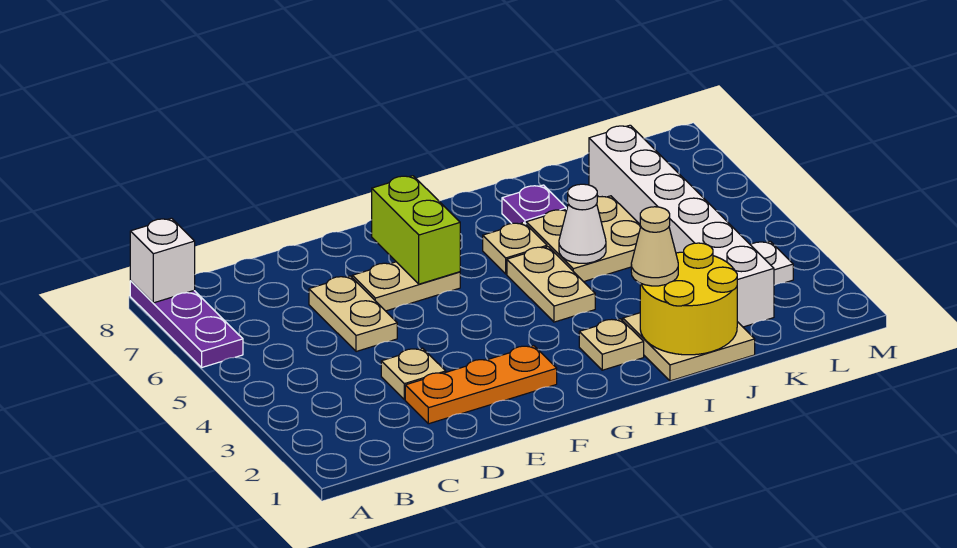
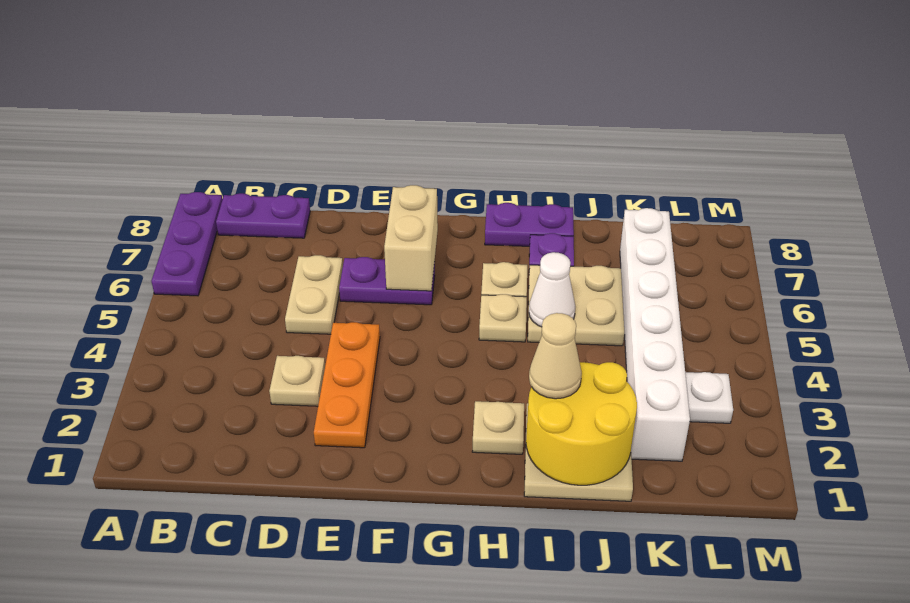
white 1x1 brick [130,218,195,303] -> none
none -> purple 1x2 plate [216,193,310,238]
orange 1x3 plate [405,346,557,424] -> orange 1x3 plate turned to [314,322,380,448]
tan 1x2 plate [352,262,460,311] -> purple 1x2 plate [339,257,435,305]
lime 1x2 brick [372,176,460,284] -> tan 1x2 brick [384,185,438,291]
tan 1x2 plate [507,247,595,322] -> tan 1x1 plate [479,294,527,342]
none -> purple 1x2 plate [485,203,574,246]

